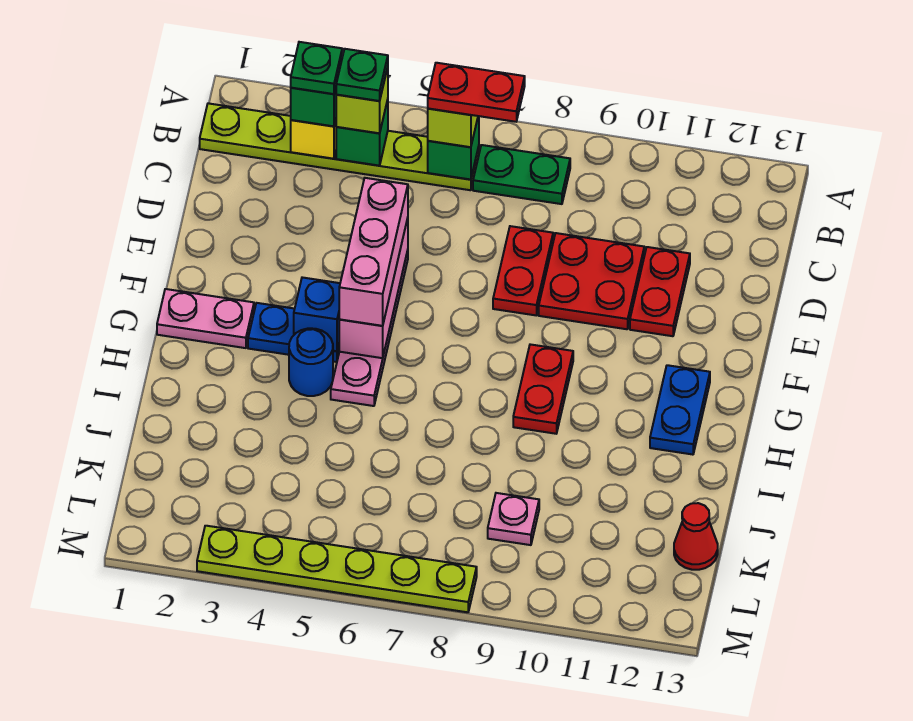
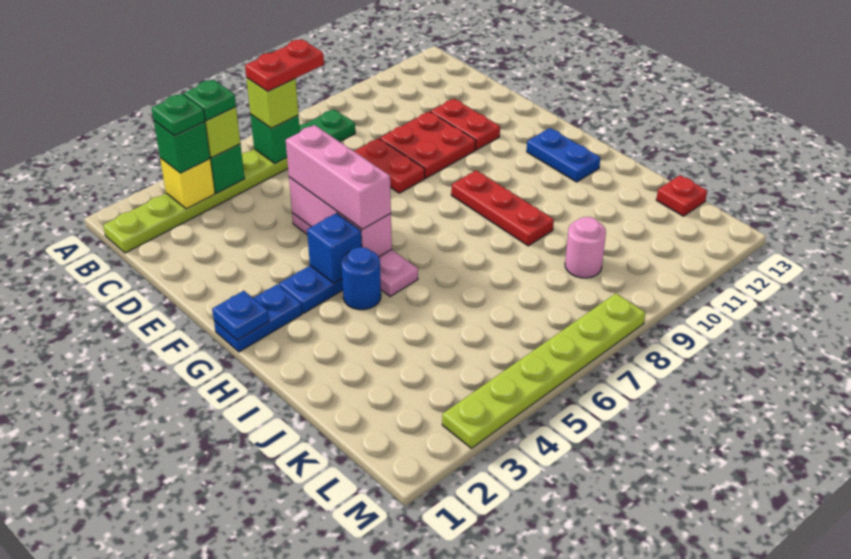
pink 1x2 plate [157,289,254,348] -> blue 1x2 plate [214,284,302,352]
none -> blue 1x1 plate [212,291,269,340]
red 1x2 plate [513,344,573,434] -> red 1x3 plate [451,170,554,246]
pink 1x1 plate [488,493,539,545] -> pink 1x1 round brick [565,217,606,278]
red 1x1 cone [674,503,718,570] -> red 1x1 plate [656,175,707,216]

